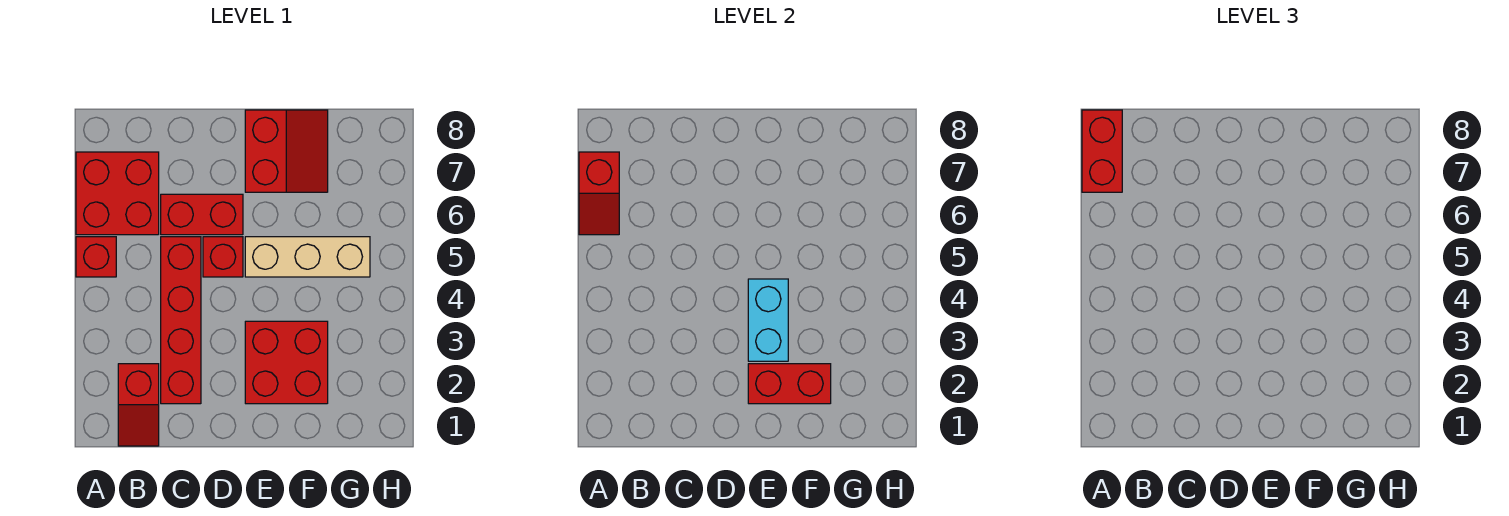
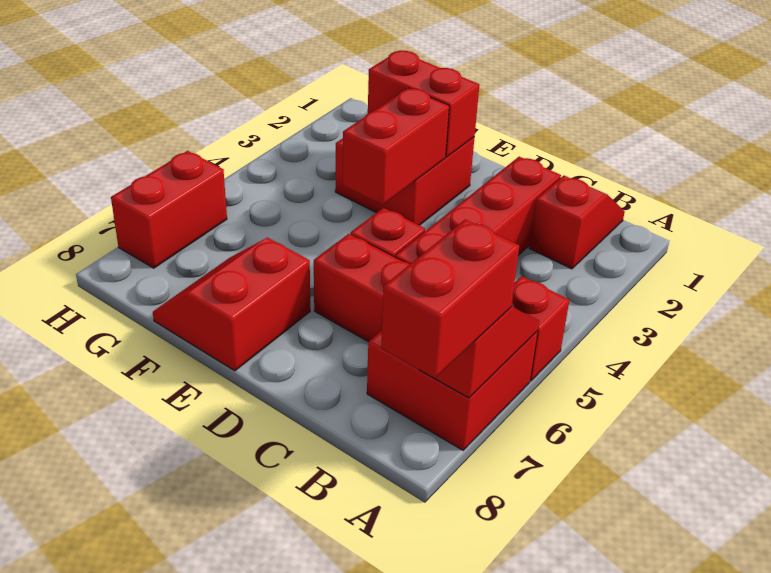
cyan 1x2 brick [748,279,788,361] -> red 1x2 brick [343,88,449,205]
tan 1x3 brick [245,237,370,277] -> none
none -> red 1x2 brick [111,151,227,268]

